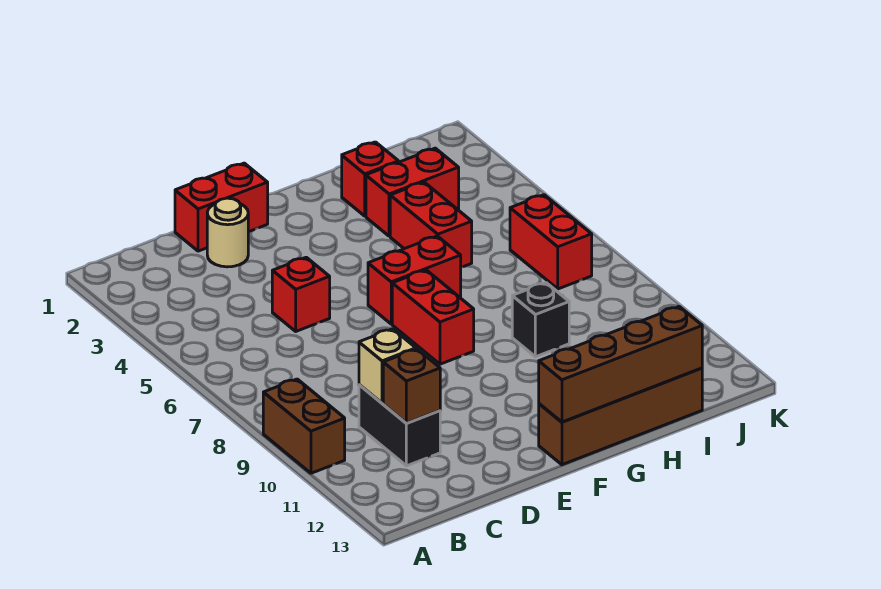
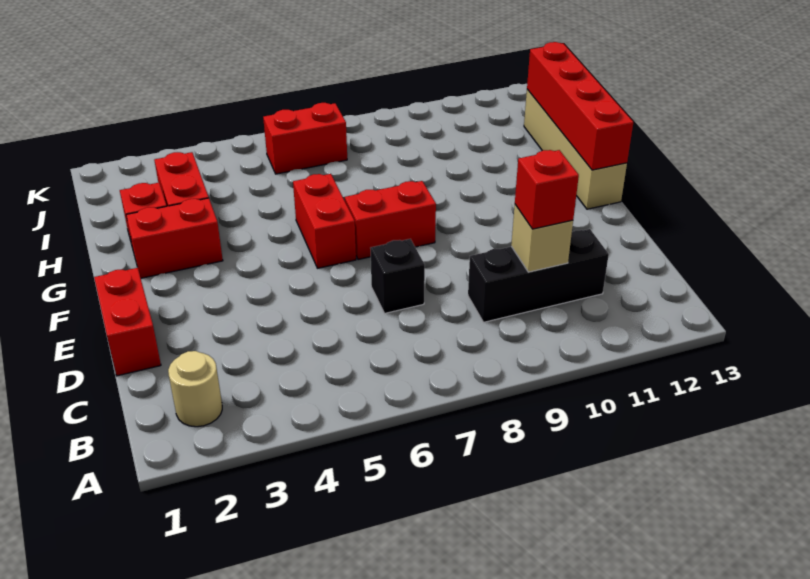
brown 1x2 brick [263,379,345,473] -> none
black 1x2 brick [359,385,440,466] -> black 1x3 brick [468,229,609,322]
brown 1x1 brick [383,349,440,423] -> none
tan 1x1 round brick [207,198,248,267] -> tan 1x1 round brick moved to [168,351,222,427]
red 1x1 brick [272,257,330,331] -> red 1x1 brick moved to [515,150,579,229]
brown 1x4 brick [539,368,702,465] -> tan 1x4 brick [524,89,627,209]
brown 1x4 brick [539,306,702,422] -> red 1x4 brick [527,42,633,170]
red 1x2 brick [390,182,472,267] -> red 1x2 brick moved to [126,198,223,278]
black 1x1 brick [512,283,569,357] -> black 1x1 brick moved to [370,239,425,313]

